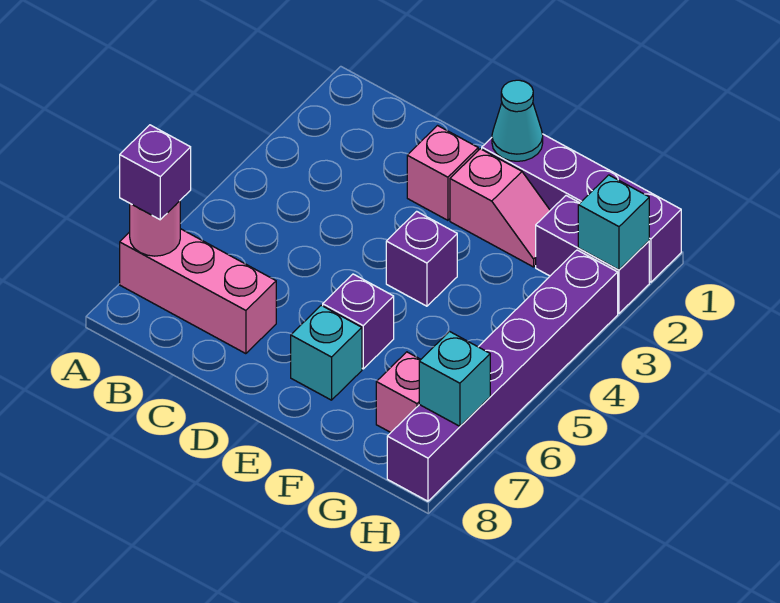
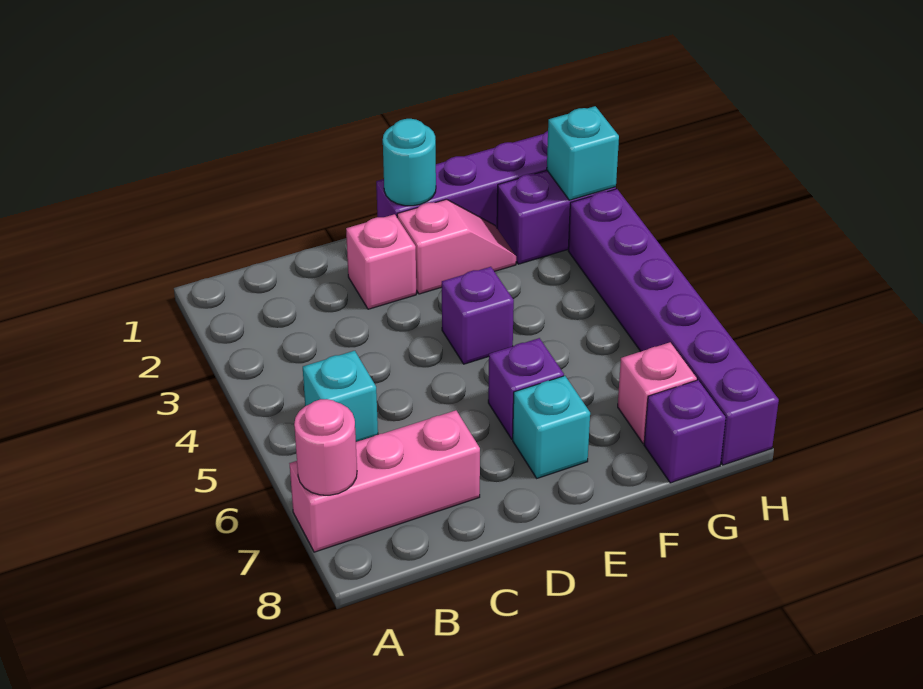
purple 1x1 brick [120,125,191,220] -> purple 1x1 brick moved to [644,380,726,483]
cyan 1x1 cone [492,80,543,161] -> cyan 1x1 round brick [383,119,436,206]
cyan 1x1 brick [419,332,490,426] -> cyan 1x1 brick moved to [303,351,378,442]

